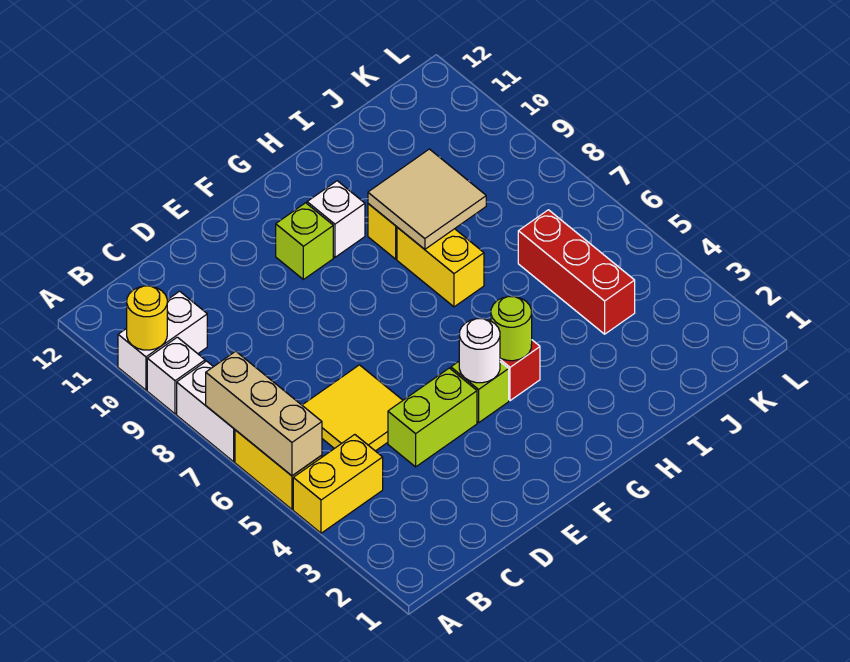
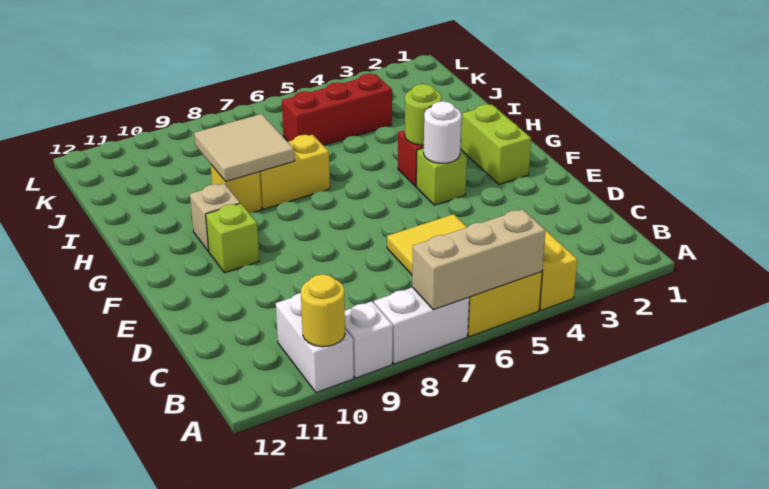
lime 1x2 brick [388,368,477,467] -> lime 1x2 brick moved to [461,104,531,184]
white 1x1 brick [307,181,365,257] -> tan 1x1 brick [190,184,240,251]

